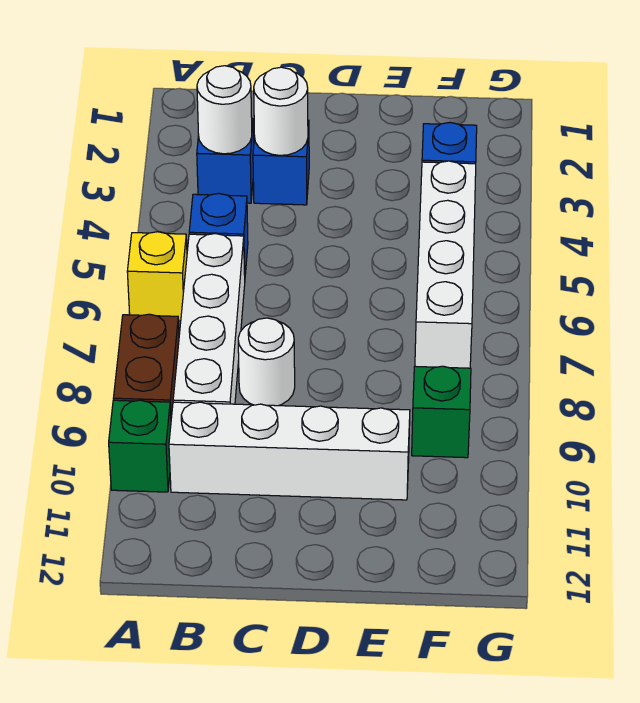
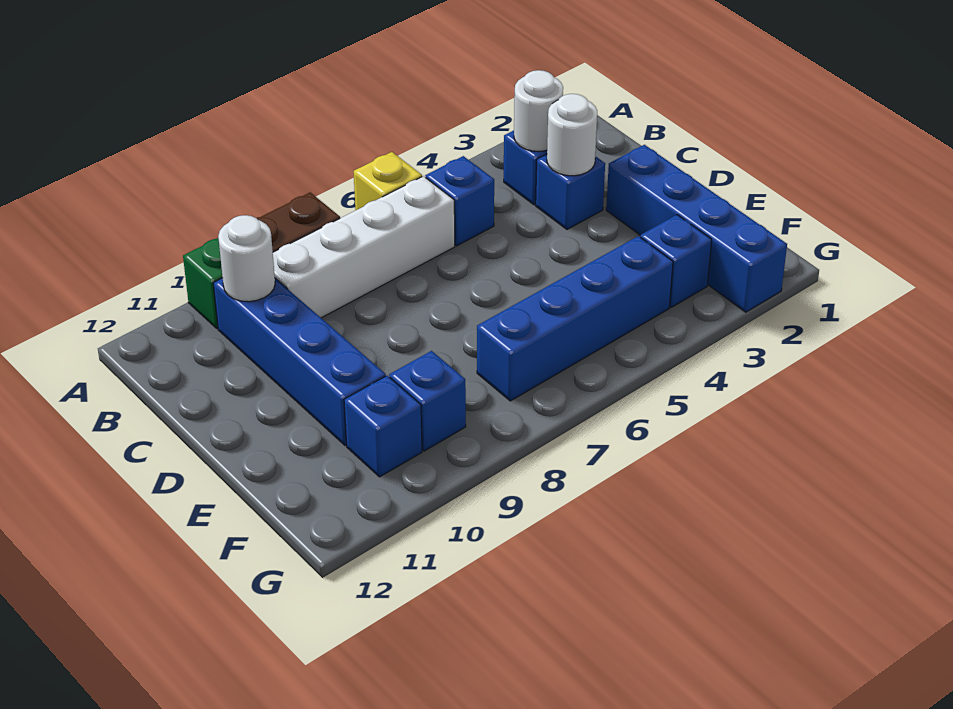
white 1x4 brick [169,402,410,500] -> blue 1x4 brick [213,278,386,446]
white 1x1 round brick [238,318,295,406] -> white 1x1 round brick moved to [218,215,275,302]
none -> blue 1x4 brick [606,145,787,312]
white 1x4 brick [415,161,476,368] -> blue 1x4 brick [477,236,673,401]
green 1x1 brick [412,366,471,458] -> blue 1x1 brick [389,351,466,451]
none -> blue 1x1 brick [344,376,422,477]

